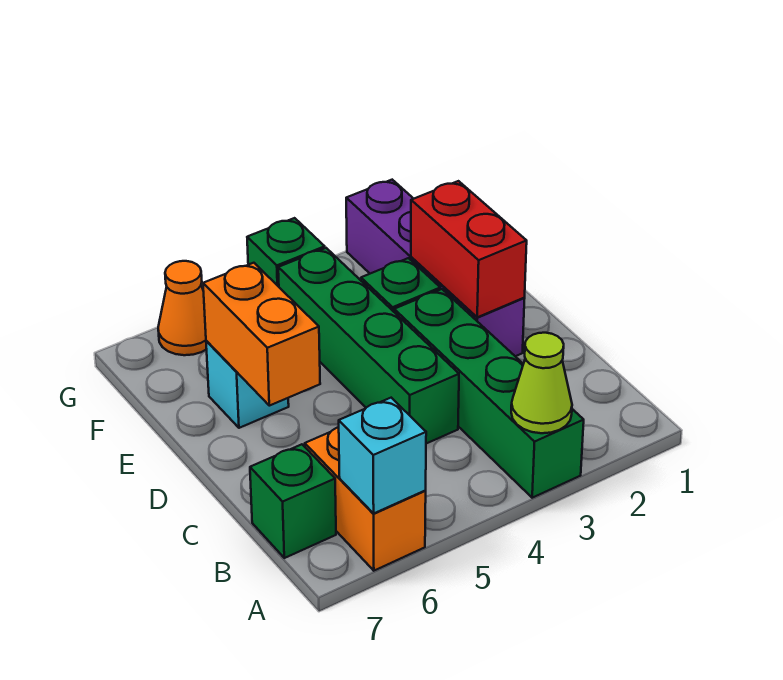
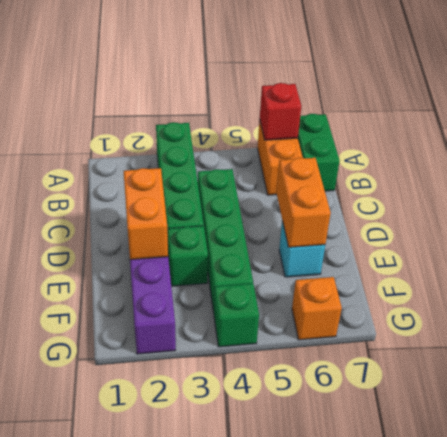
lime 1x1 cone [511,333,572,433] -> none
cyan 1x1 brick [339,398,426,513] -> red 1x1 brick [260,83,301,140]
green 1x1 brick [250,444,336,558] -> green 1x2 brick [298,114,340,191]
red 1x2 brick [411,181,527,317] -> orange 1x2 brick [124,168,168,260]
orange 1x1 cone [158,261,206,355] -> orange 1x1 brick [292,277,342,340]

